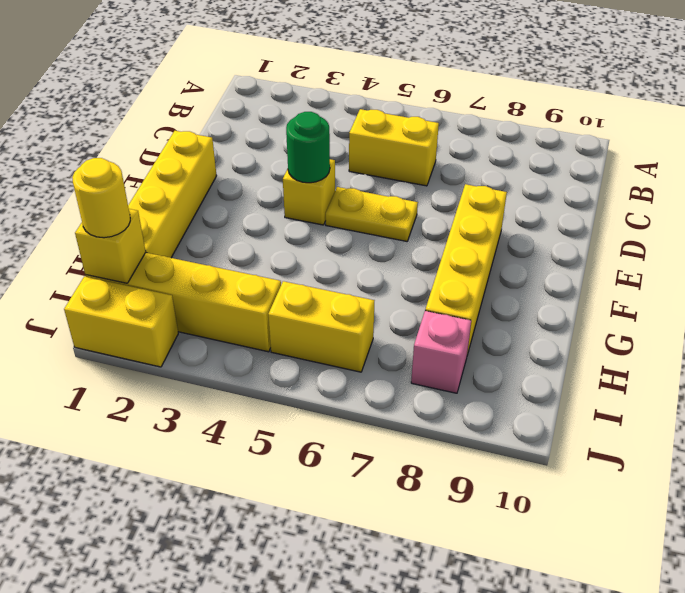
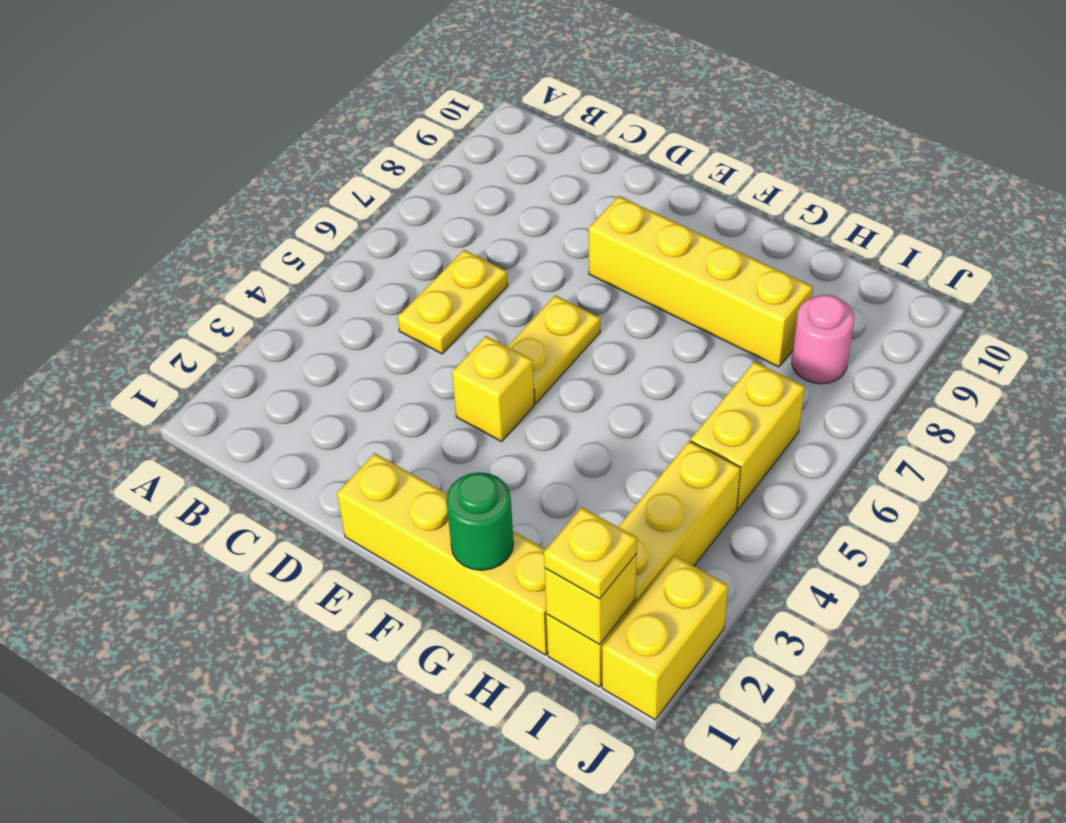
yellow 1x2 brick [349,109,439,186] -> yellow 1x2 plate [398,250,508,354]
green 1x1 round brick [286,112,330,183] -> green 1x1 round brick moved to [446,472,514,570]
yellow 1x1 round brick [72,158,130,238] -> yellow 1x1 plate [544,507,637,599]
pink 1x1 brick [411,311,471,393] -> pink 1x1 round brick [792,295,854,384]

